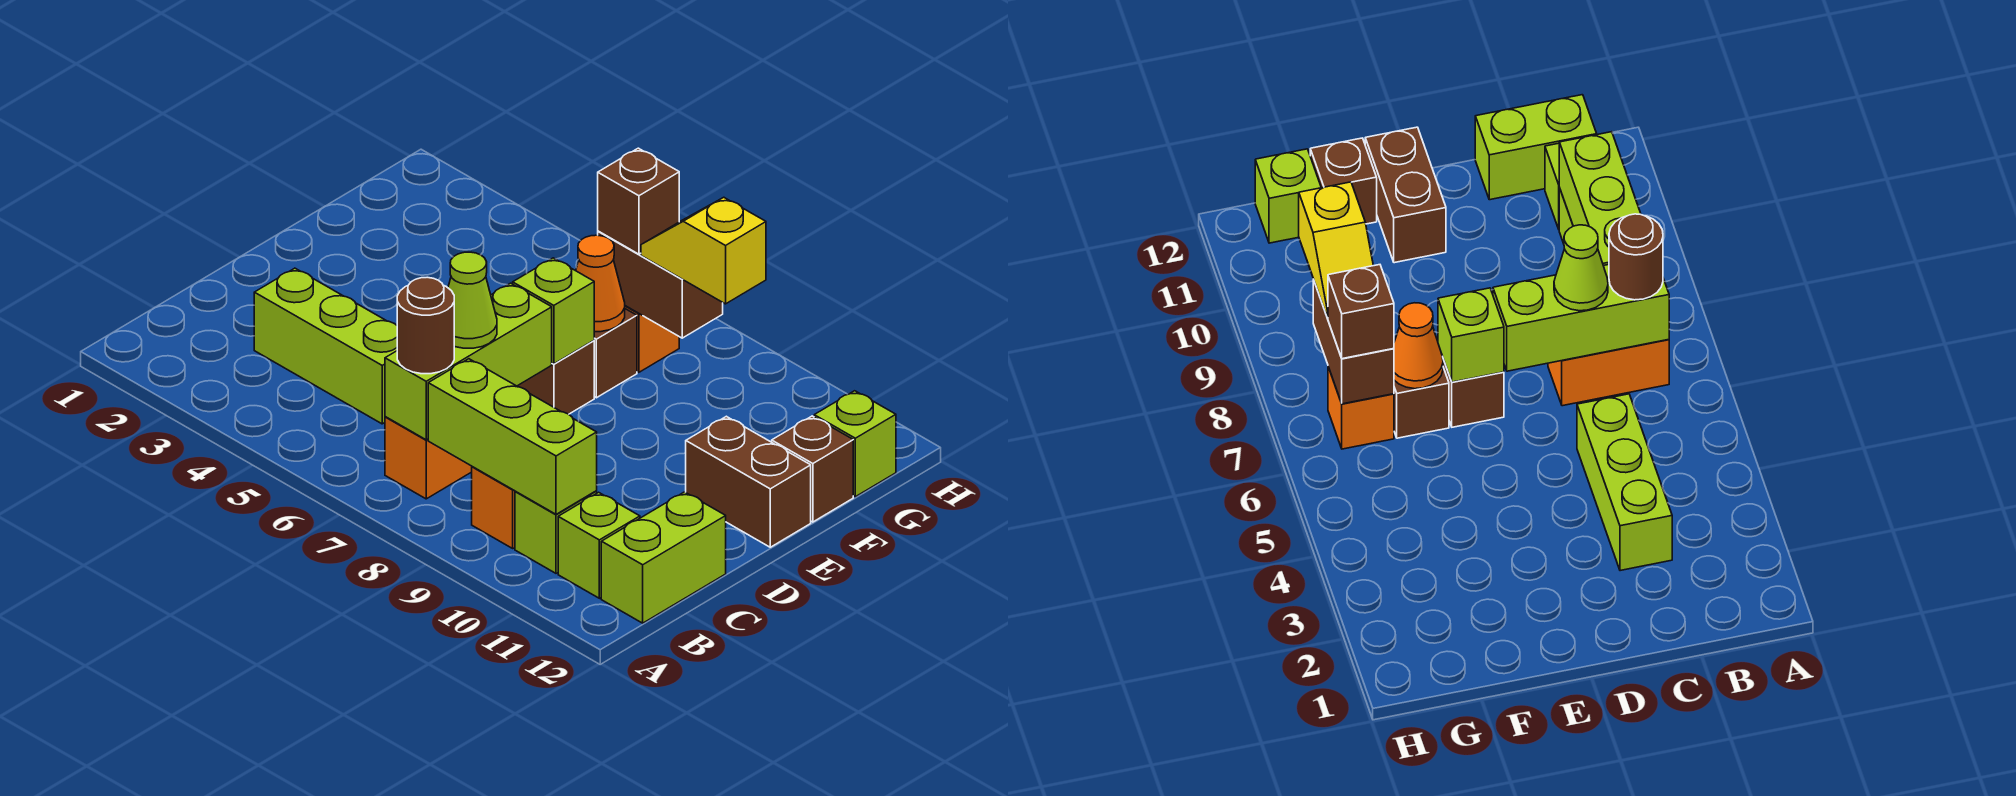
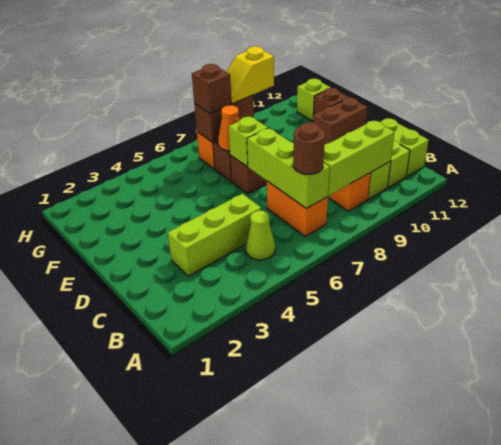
lime 1x1 cone [448,252,497,348] -> lime 1x1 cone moved to [246,211,275,260]

